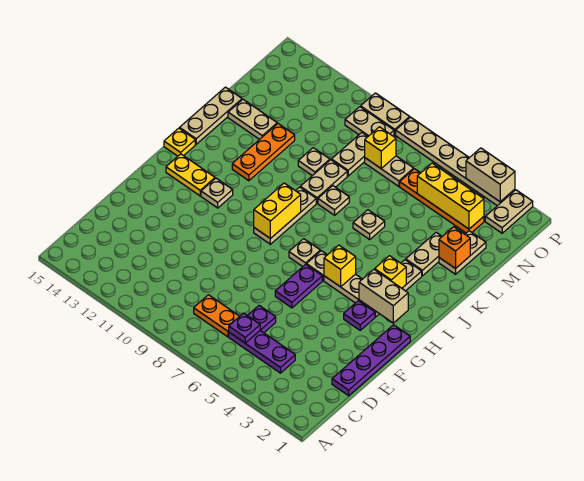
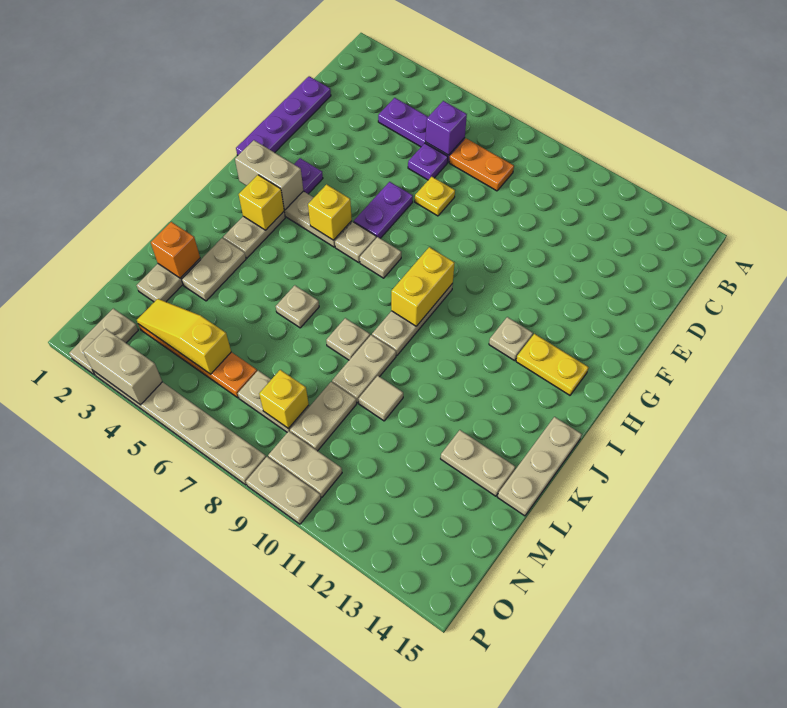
purple 1x1 plate [229,313,260,343] -> purple 1x1 brick [426,101,467,155]
yellow 1x1 plate [164,128,195,156] -> yellow 1x1 plate moved to [415,177,455,216]
orange 1x3 plate [232,124,295,181] -> none
tan 1x1 plate [298,148,330,176] -> tan 1x1 tile [359,376,403,421]
yellow 1x3 brick [417,163,484,229] -> yellow 1x3 slope [137,299,231,374]

